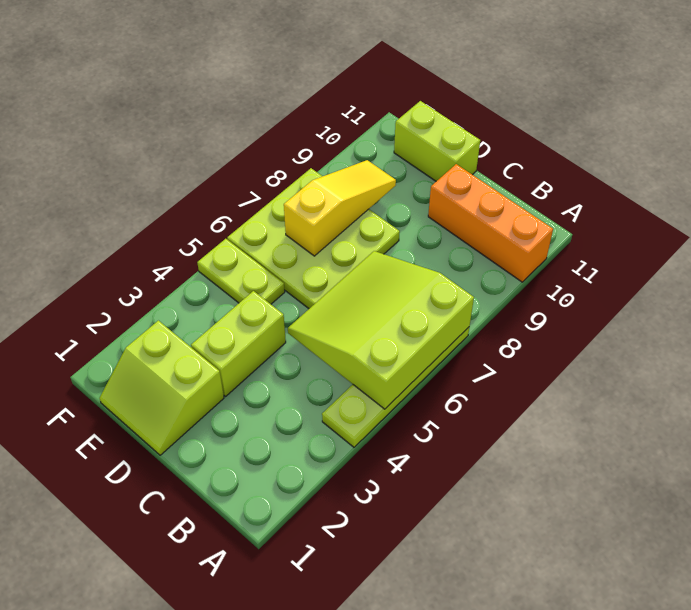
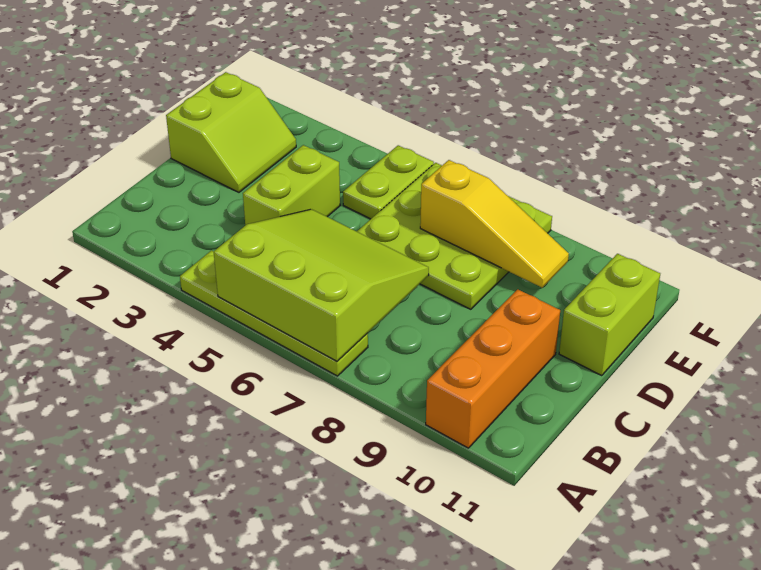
lime 2x2 slope [100,321,224,455] -> lime 2x2 slope turned to [166,72,296,192]
lime 1x2 brick [191,291,286,396] -> lime 1x2 brick turned to [243,145,340,225]

